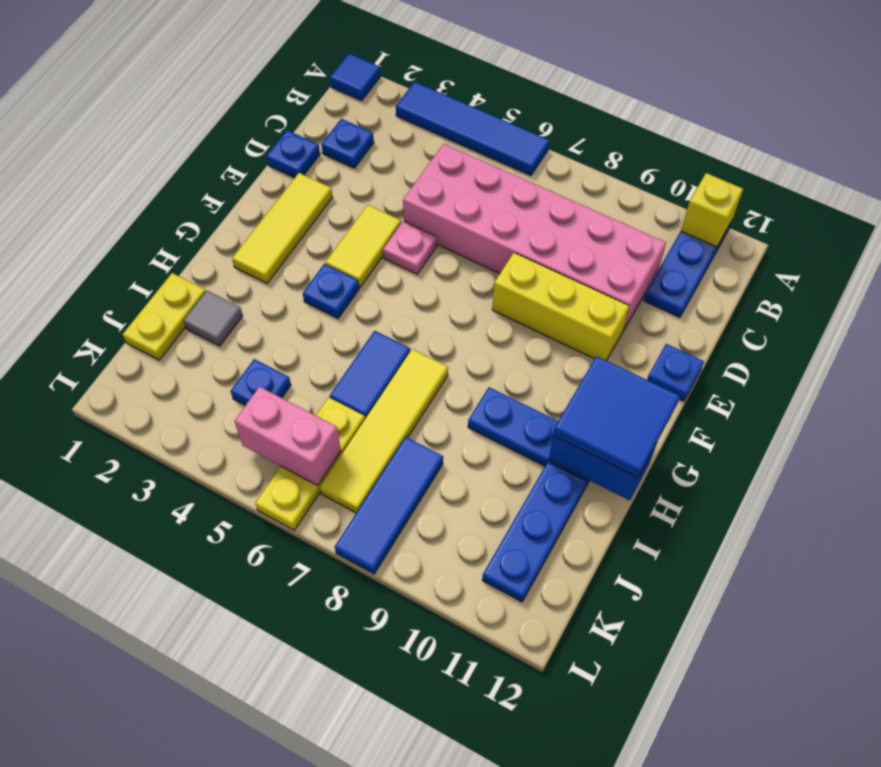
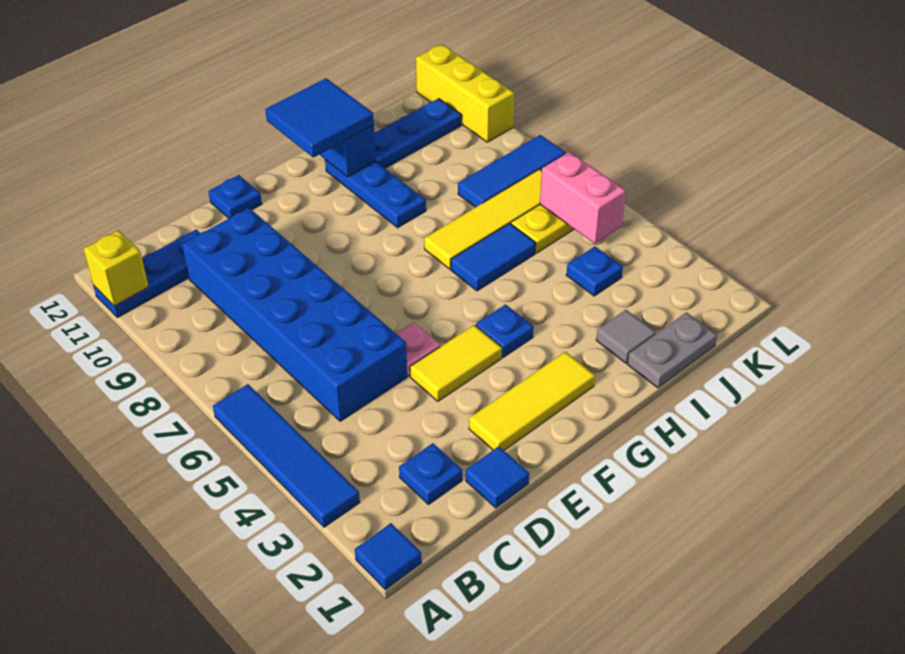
pink 2x6 brick [403,144,666,331] -> blue 2x6 brick [182,208,407,421]
blue 1x1 plate [267,130,320,178] -> blue 1x1 tile [466,446,529,508]
yellow 1x3 brick [492,253,629,361] -> yellow 1x3 brick moved to [416,44,514,142]
yellow 1x2 plate [123,273,206,360] -> grey 1x2 plate [627,313,717,388]

